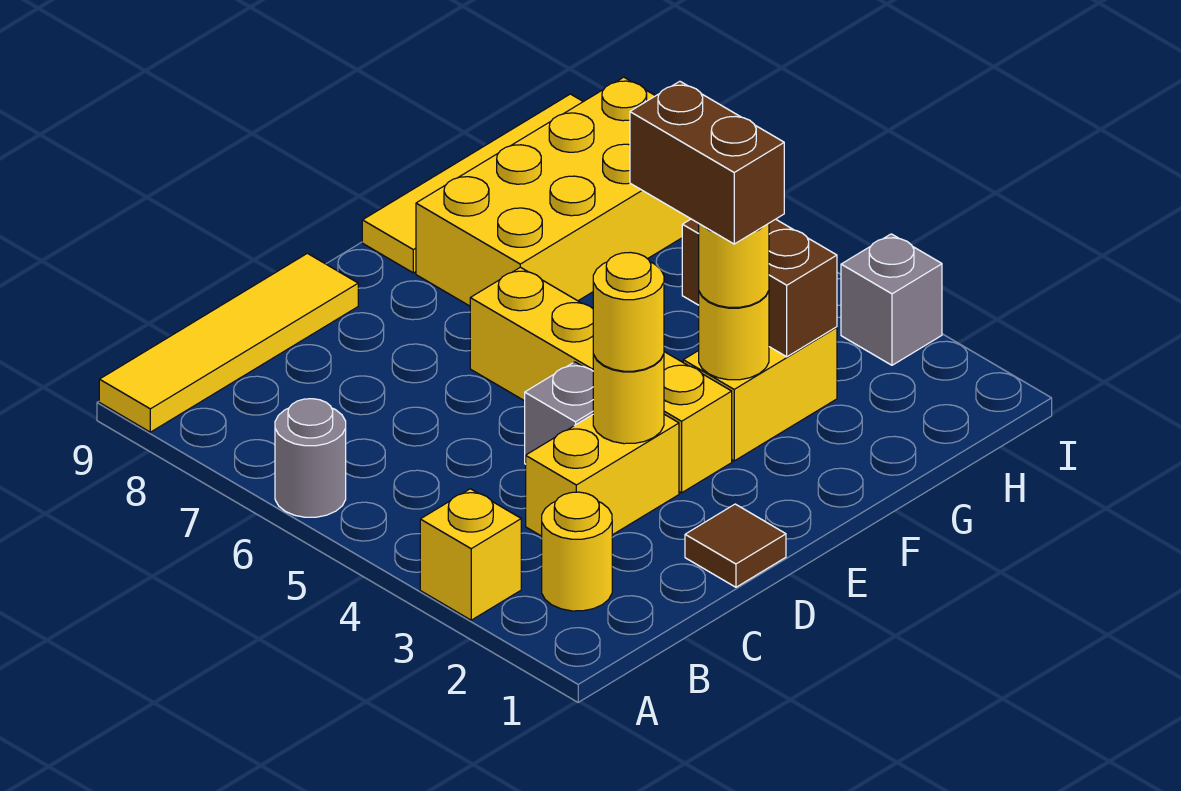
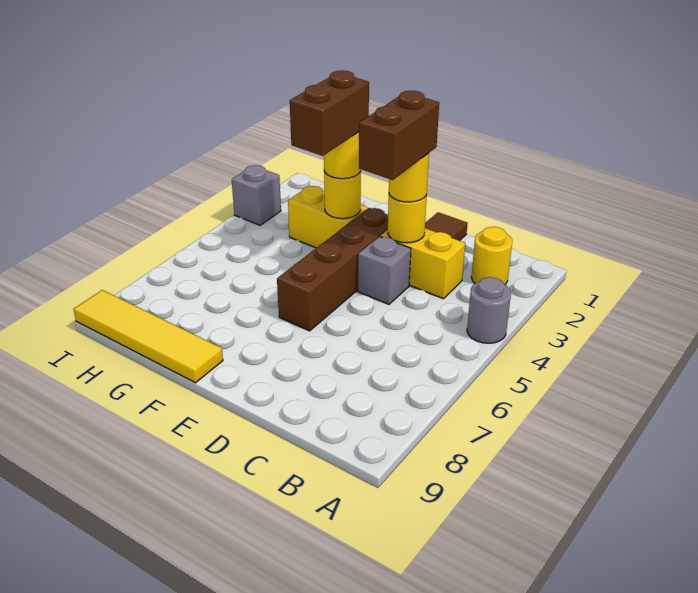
yellow 1x1 brick [420,489,521,620] -> none
grey 1x1 round brick [275,399,346,517] -> grey 1x1 round brick moved to [467,277,511,343]
yellow 1x4 tile [99,253,358,432] -> none
yellow 1x4 brick [470,267,732,493] -> brown 1x4 brick [277,208,388,331]
yellow 2x4 brick [416,77,690,306] -> none
brown 1x2 brick [682,219,837,357] -> brown 1x2 brick moved to [359,91,439,180]

